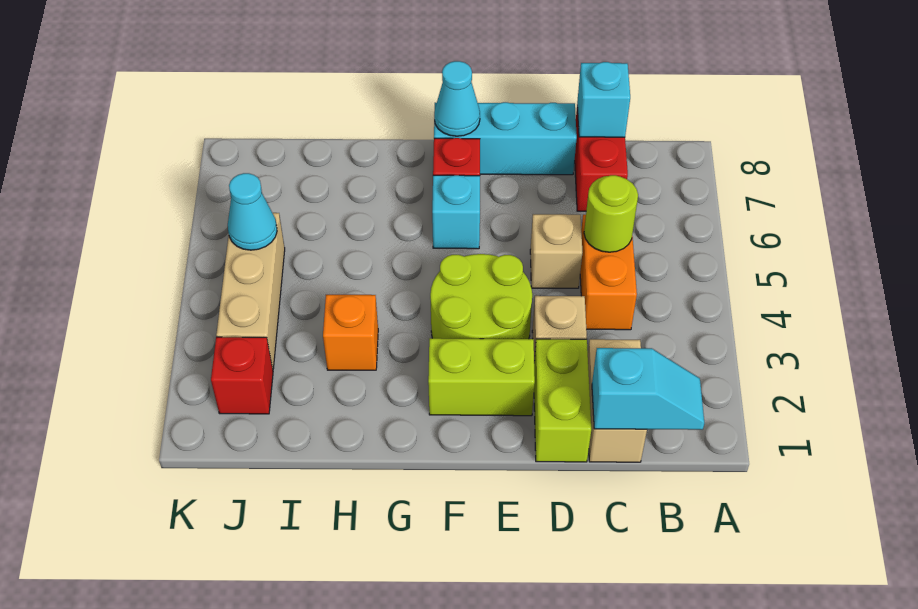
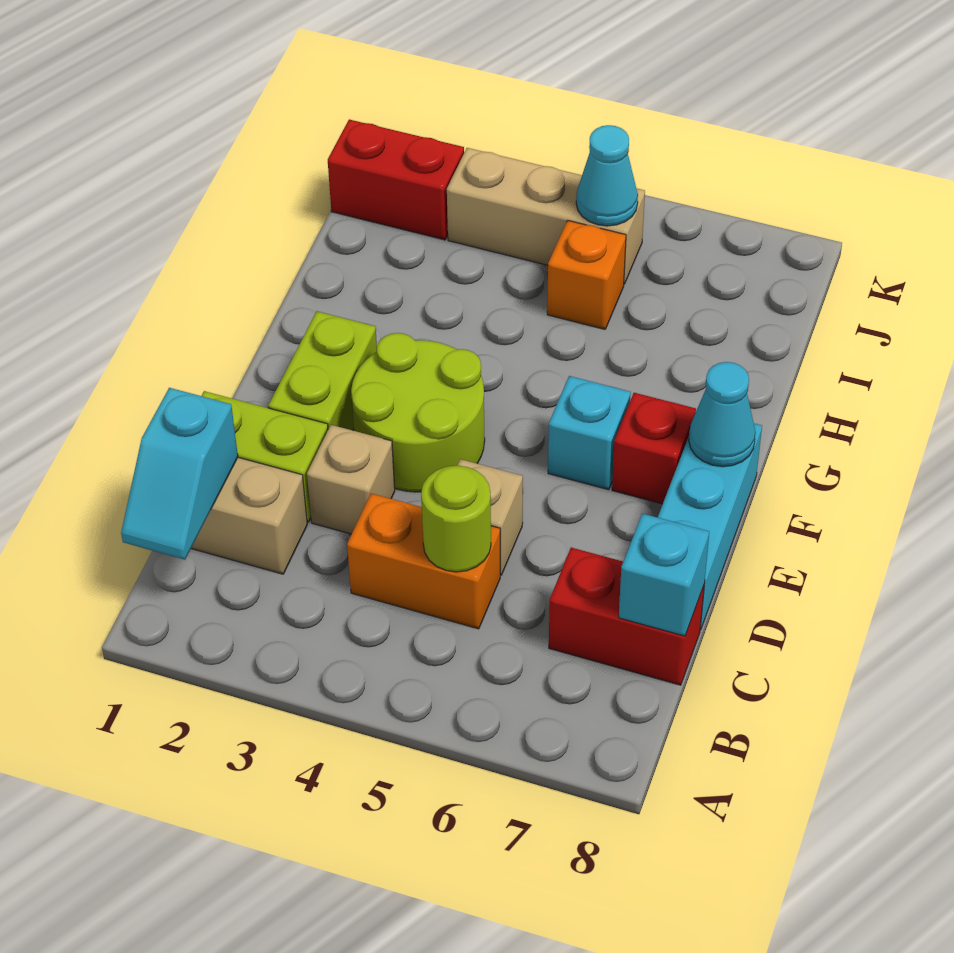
orange 1x1 brick [323,295,378,370] -> orange 1x1 brick moved to [547,220,626,329]
red 1x1 brick [211,337,273,414] -> red 1x2 brick [328,119,464,240]

